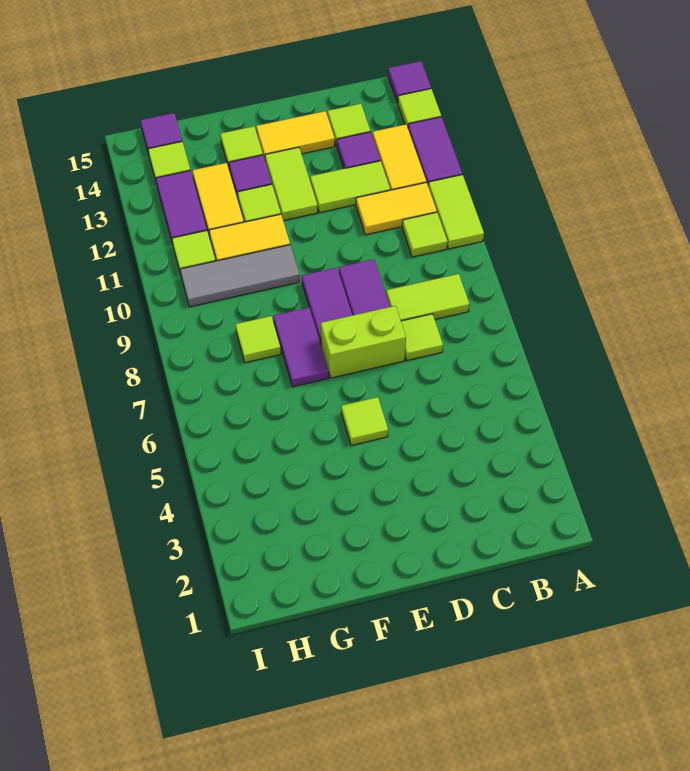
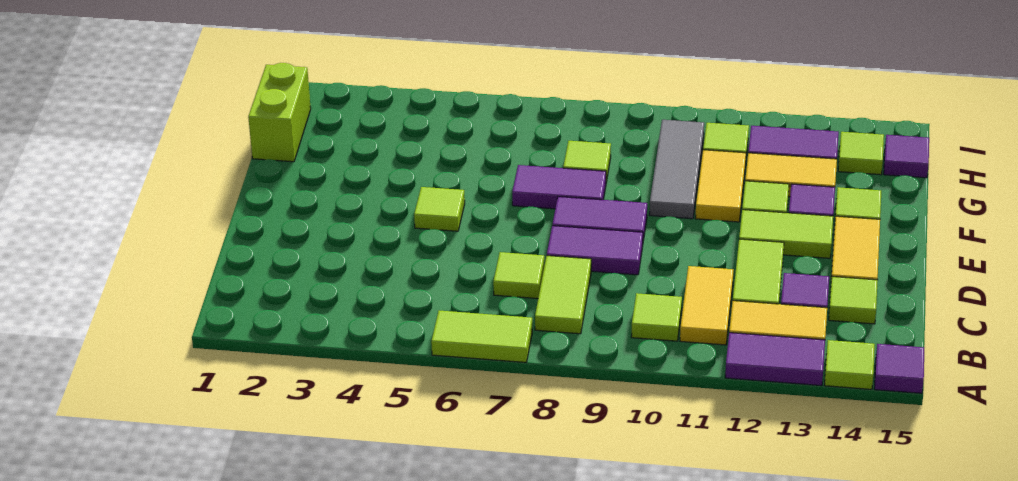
lime 1x2 tile [428,175,484,249] -> lime 1x2 tile moved to [431,311,532,362]
lime 1x2 brick [321,306,406,378] -> lime 1x2 brick moved to [248,63,311,162]

